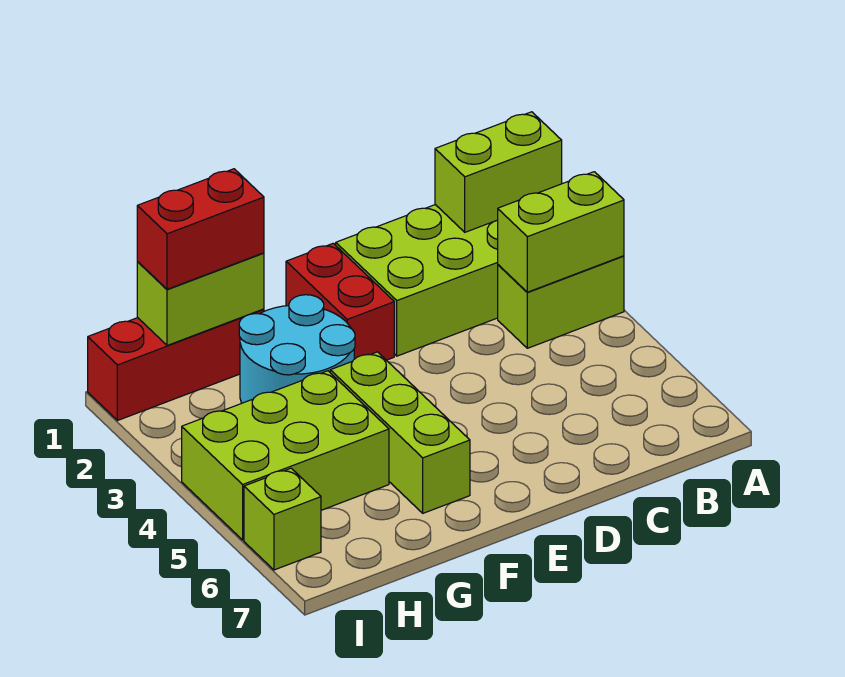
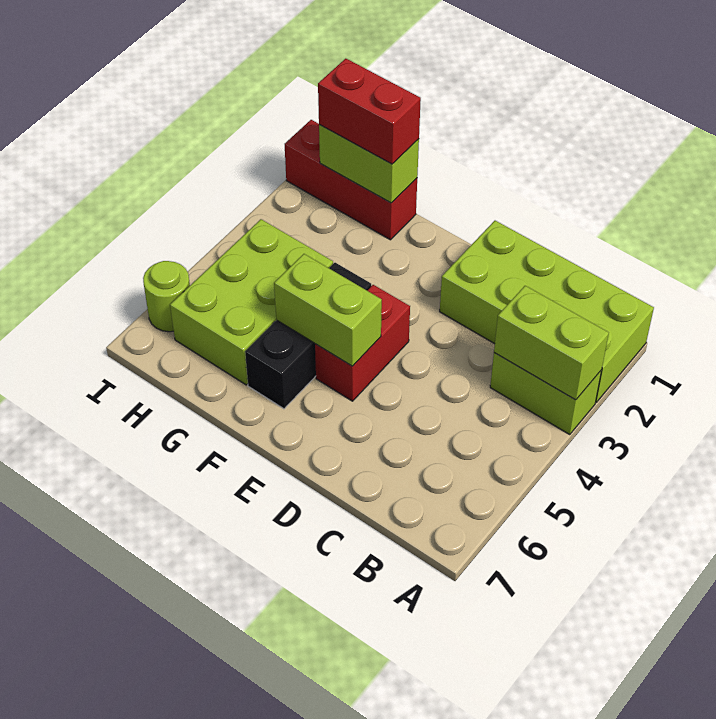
lime 1x2 brick [435,112,562,232] -> lime 1x2 brick moved to [274,254,382,366]
red 1x2 brick [286,243,394,360] -> red 1x2 brick moved to [315,285,410,401]
cyan 2x2 round brick [239,295,355,403] -> none
lime 1x3 brick [330,352,470,513] -> black 1x3 brick [245,263,371,409]
lime 2x3 brick [182,371,389,540] -> lime 2x3 brick turned to [170,219,333,385]
lime 1x1 brick [244,468,321,570] -> lime 1x1 round brick [143,261,190,332]

